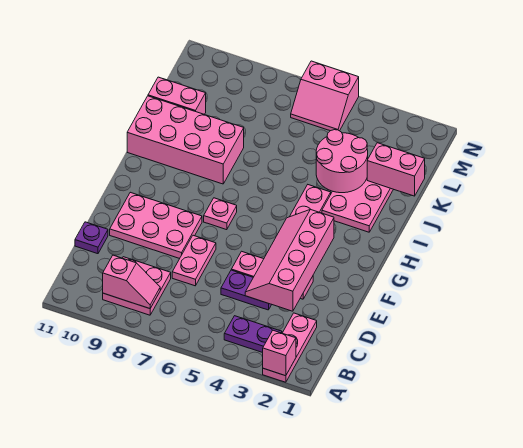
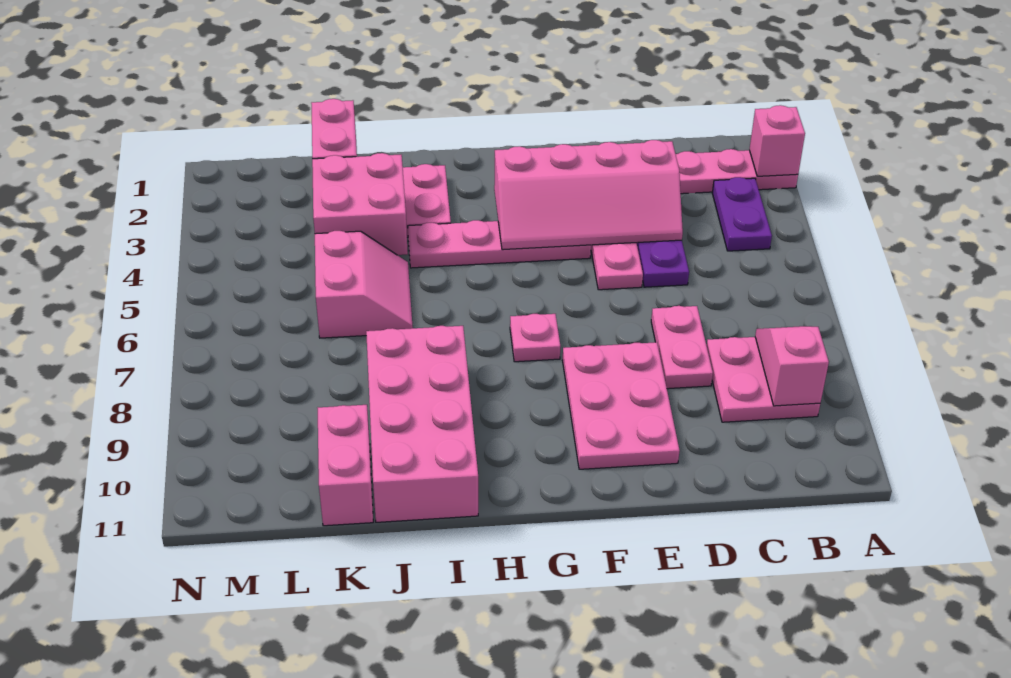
pink 1x2 plate [172,235,216,286] -> pink 1x2 plate turned to [651,306,713,389]
purple 1x1 plate [75,222,108,254] -> none
pink 2x2 round brick [316,130,368,193] -> pink 2x2 brick [312,153,408,255]
pink 2x2 slope [291,61,359,131] -> pink 2x2 slope moved to [315,231,413,338]

